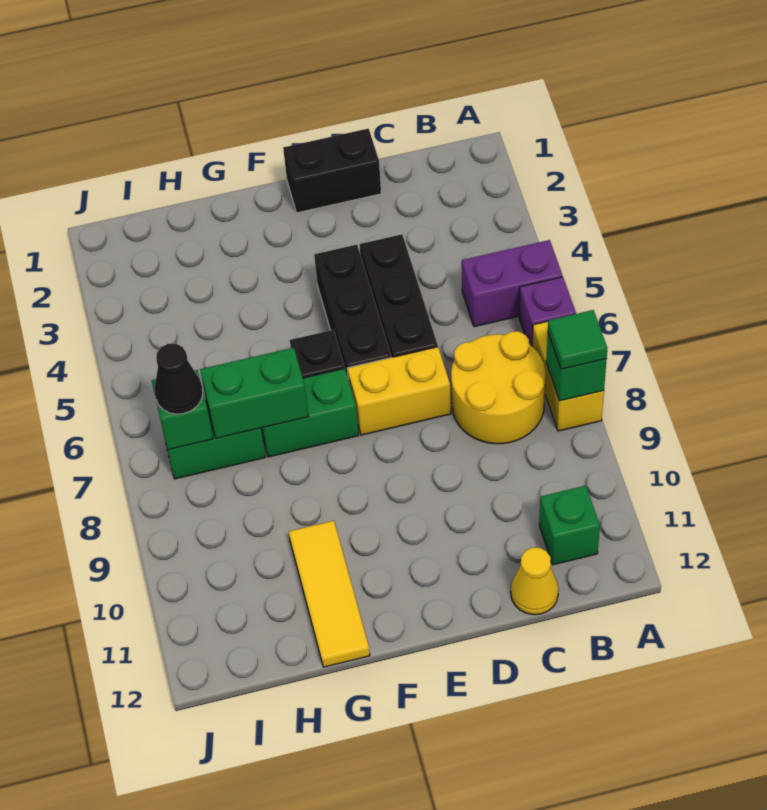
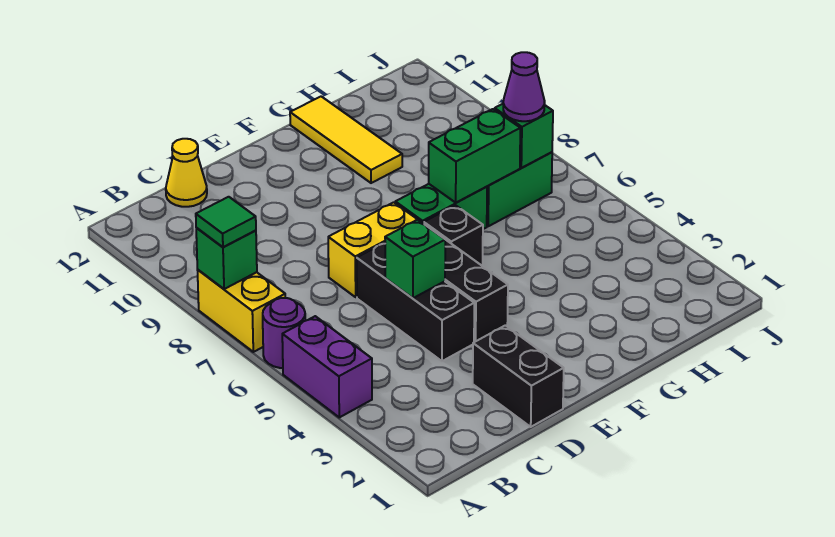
purple 1x2 brick [462,240,562,327] -> purple 1x2 brick turned to [282,316,372,417]
purple 1x1 brick [519,277,576,346] -> purple 1x1 round brick [263,298,305,368]
yellow 2x2 round brick [451,331,546,444] -> none
green 1x1 brick [539,486,600,565] -> green 1x1 brick moved to [385,220,445,298]
black 1x2 brick [283,128,381,213] -> black 1x2 brick turned to [473,325,564,427]
black 1x1 cone [155,344,203,414] -> purple 1x1 cone [503,52,545,121]

